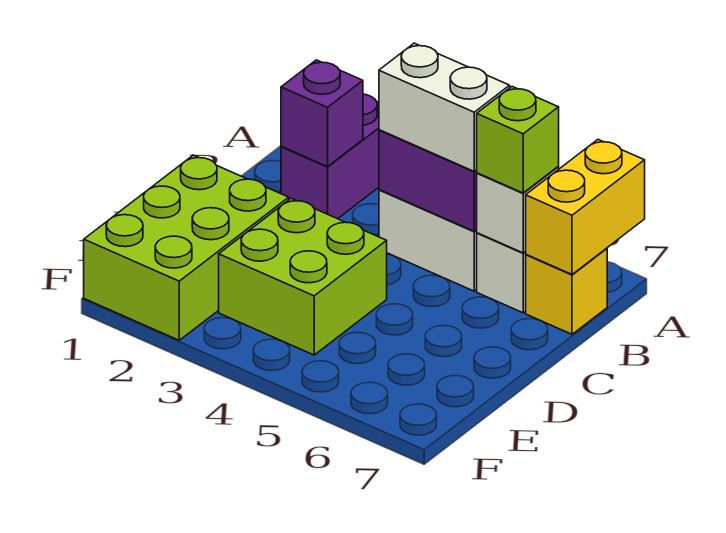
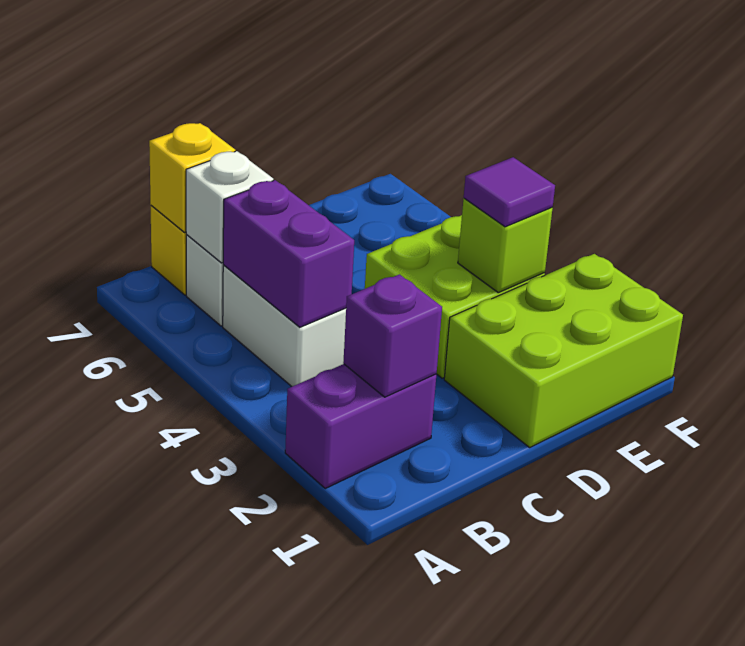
yellow 1x2 brick [526,140,645,274] -> yellow 1x1 brick [149,123,235,233]
white 1x2 brick [379,43,510,171] -> none
lime 1x1 brick [477,87,559,193] -> lime 1x1 brick moved to [458,198,553,293]
none -> purple 1x1 tile [464,157,555,227]

